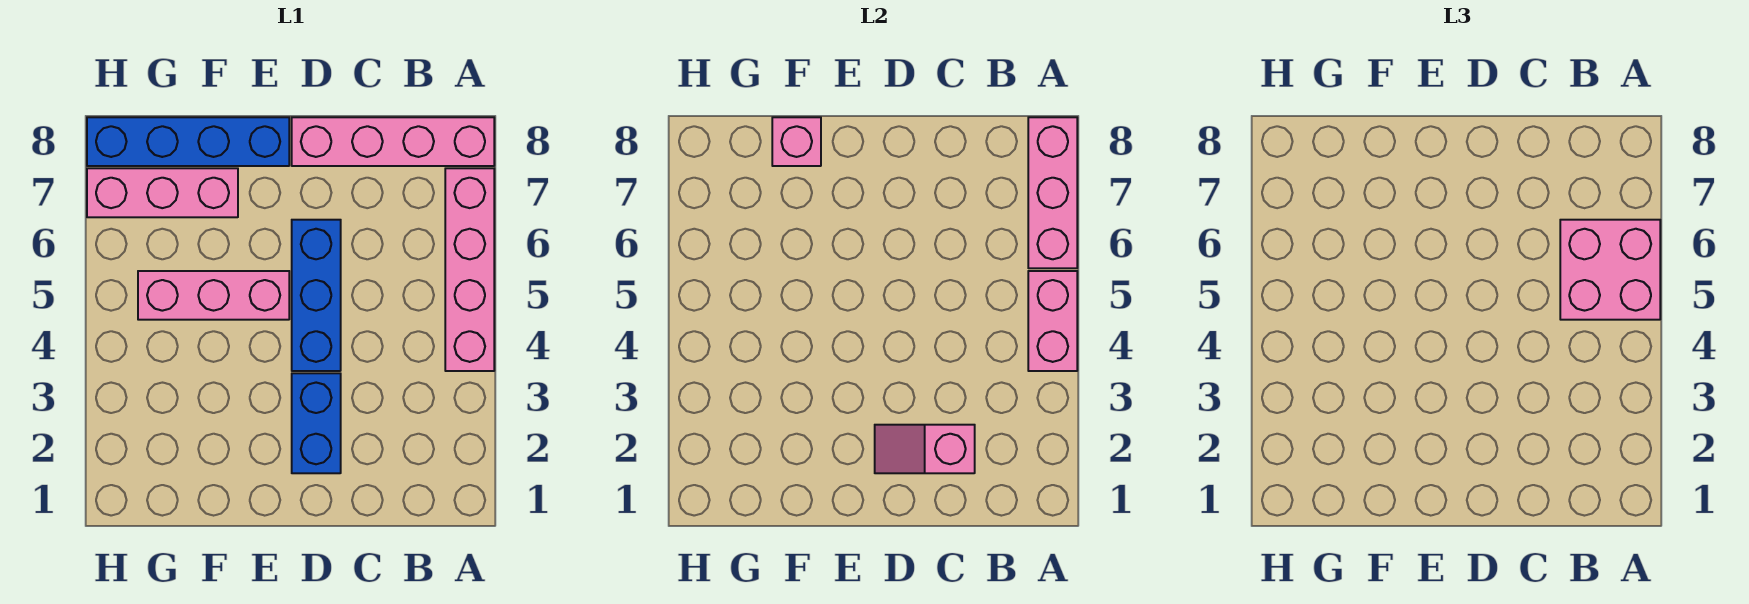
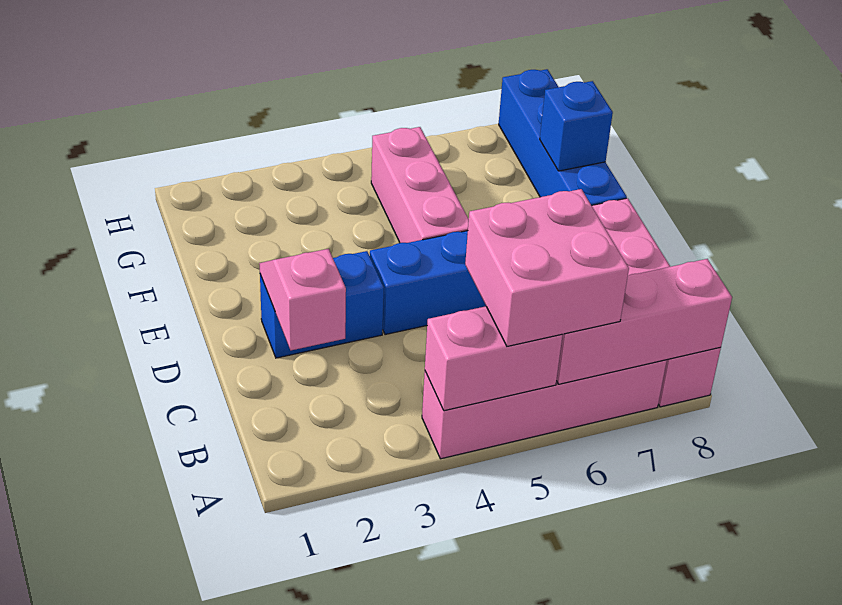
pink 1x3 brick [87,168,238,217] -> none
pink 1x1 brick [772,117,821,166] -> blue 1x1 brick [540,81,613,171]

